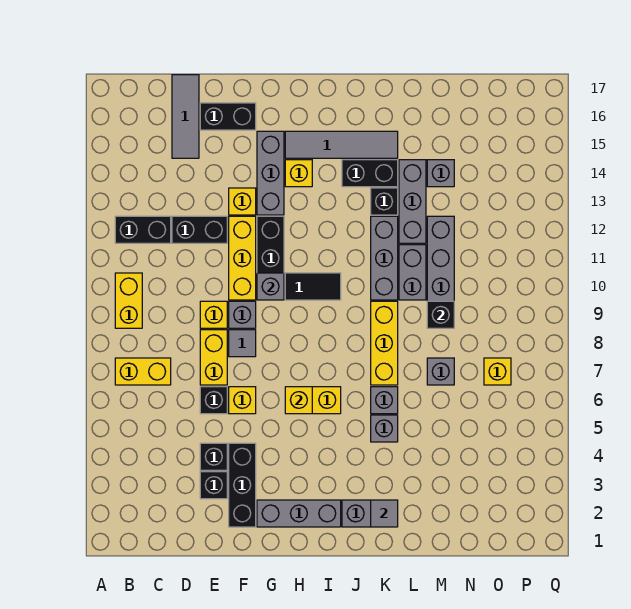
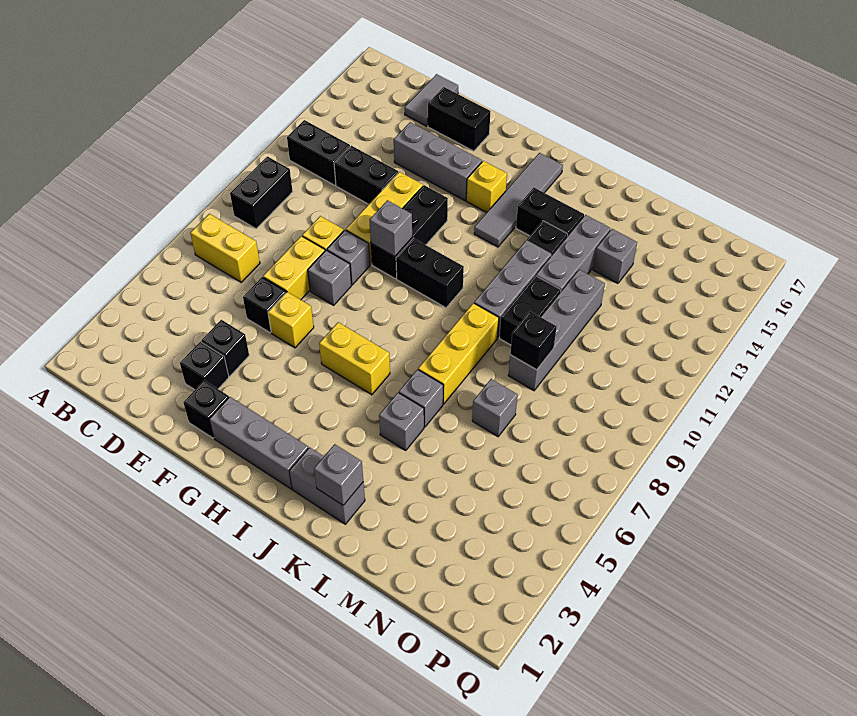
yellow 1x2 brick [115,273,142,328] -> black 1x2 brick [230,157,293,229]
grey 1x3 tile [172,75,199,158] -> grey 1x2 tile [405,74,458,126]
black 1x3 brick [229,443,256,527] -> black 1x1 brick [183,380,229,438]
grey 1x1 tile [229,330,256,357] -> grey 1x1 brick [308,250,352,305]
yellow 1x1 brick [229,188,256,215] -> none
grey 1x3 brick [257,131,284,215] -> grey 1x3 brick turned to [394,122,482,201]
yellow 1x1 brick [285,387,312,414] -> none
black 1x2 tile [285,273,341,300] -> black 1x2 brick [396,238,464,308]
grey 1x4 tile [285,131,398,158] -> grey 1x4 tile turned to [474,153,563,247]
grey 1x1 tile [371,500,398,527] -> grey 1x1 brick [314,444,363,505]
grey 1x2 brick [399,245,426,300] -> black 1x2 brick [499,276,561,345]
yellow 1x1 brick [484,358,511,385] -> none

